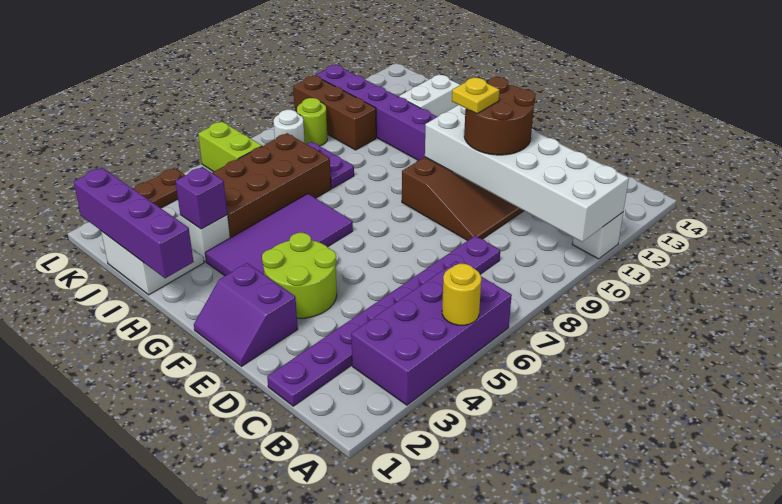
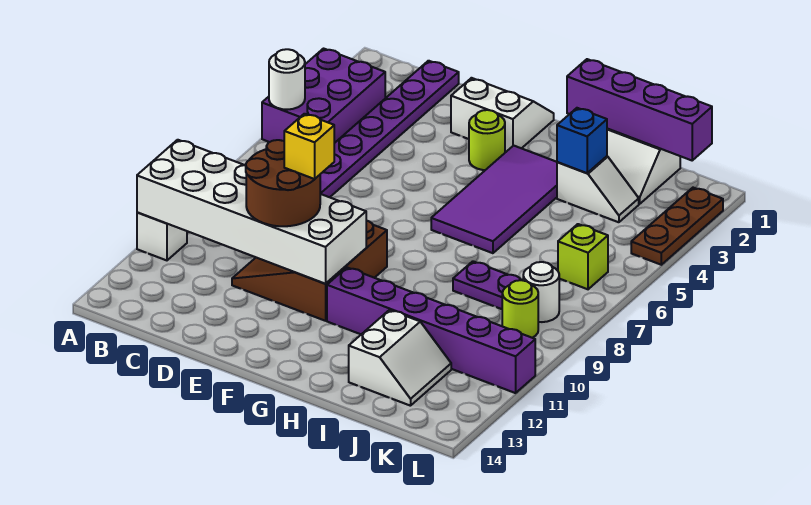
purple 2x4 brick [351,262,512,405] -> purple 2x3 brick [262,49,385,143]
yellow 1x1 round brick [442,264,481,325] -> white 1x1 round brick [269,49,305,110]
purple 2x2 slope [194,263,298,366] -> white 2x2 slope [451,78,554,152]
lime 2x2 round brick [262,233,337,318] -> lime 1x1 round brick [469,110,505,170]
yellow 1x1 plate [452,78,499,114] -> yellow 1x1 brick [284,114,334,179]
purple 1x1 brick [175,167,227,229] -> blue 1x1 brick [557,108,607,173]
brown 2x4 brick [212,133,331,238] -> none
brown 1x3 brick [293,76,376,150] -> none
lime 1x2 brick [198,121,262,172] -> lime 1x1 brick [558,224,608,289]

